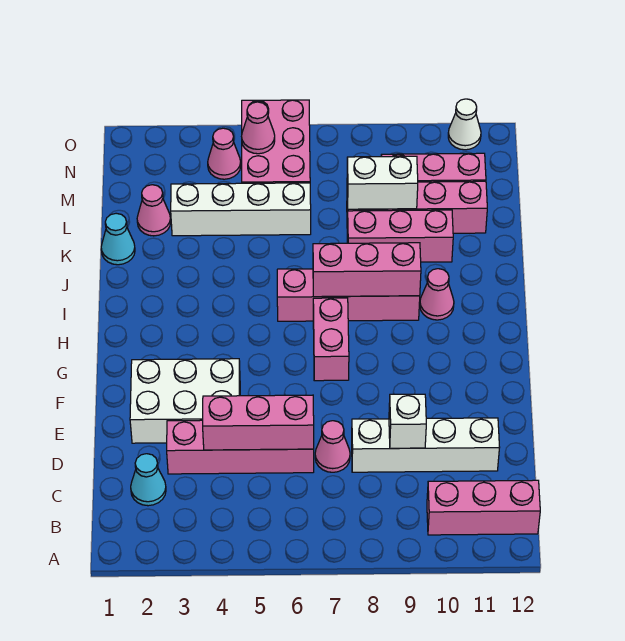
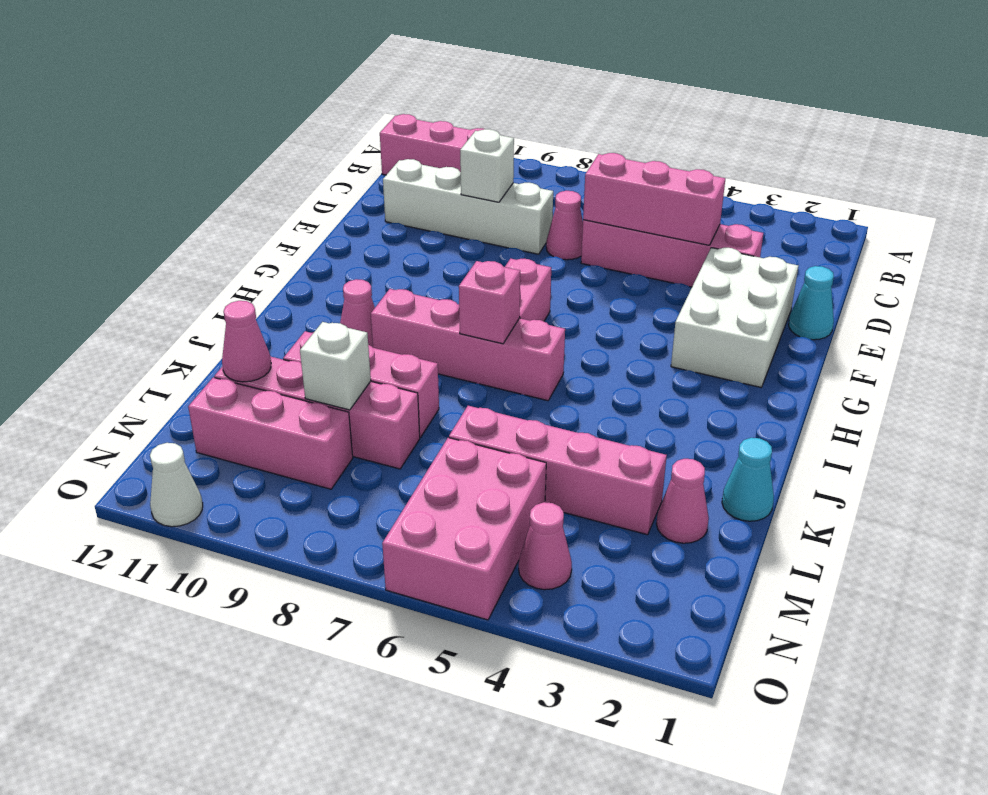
cyan 1x1 cone [131,454,166,506] -> cyan 1x1 cone moved to [789,266,834,340]
white 2x3 brick [130,359,240,443] -> white 2x3 brick turned to [671,248,799,387]
pink 1x3 brick [313,243,421,297] -> pink 1x1 brick [459,261,520,344]
white 1x4 brick [171,183,311,236] -> pink 1x4 brick [449,406,667,535]
white 1x2 brick [347,156,418,209] -> white 1x1 brick [300,322,371,410]
pink 1x1 cone [242,102,275,154] -> pink 1x1 cone moved to [222,301,271,382]

